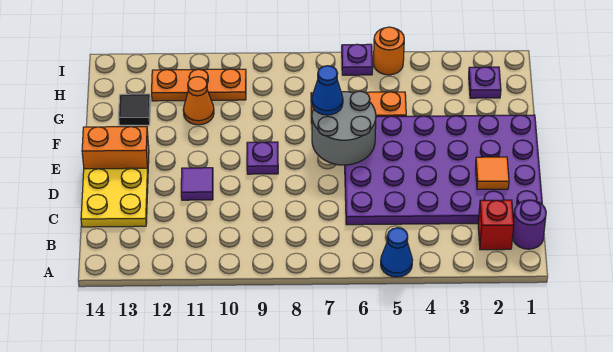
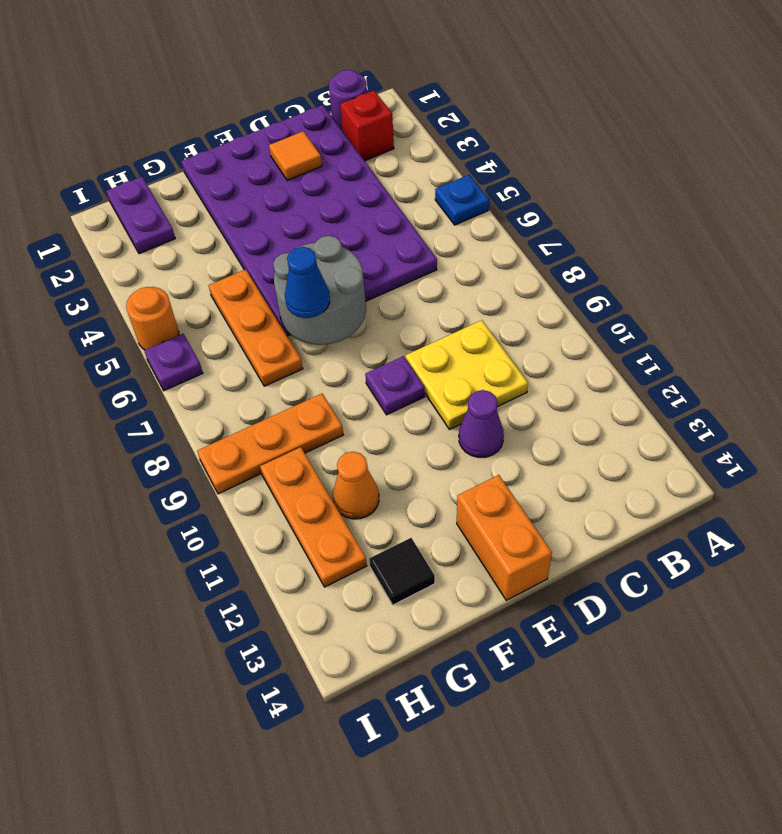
blue 1x1 cone [381,228,412,277] -> blue 1x1 plate [435,175,489,225]
yellow 2x2 plate [81,168,148,227] -> yellow 2x2 plate moved to [406,320,528,430]
purple 1x1 tile [181,168,213,200] -> purple 1x1 cone [459,390,504,457]
none -> orange 1x3 plate [197,394,343,494]
purple 1x1 plate [469,67,501,98] -> purple 1x2 plate [106,177,175,254]

